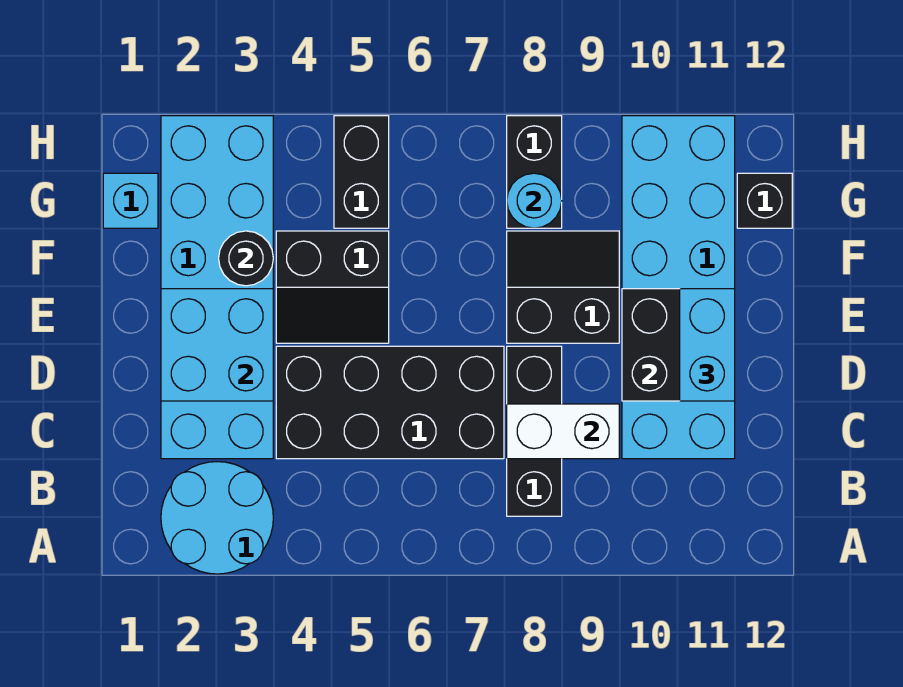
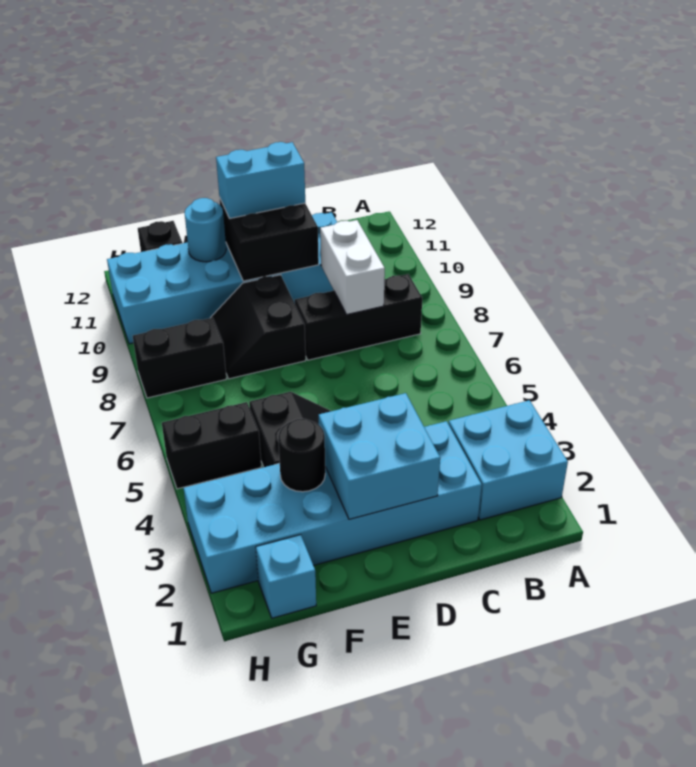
cyan 2x2 round brick [161,462,273,574] -> cyan 2x2 brick [449,400,568,520]
black 2x4 brick [276,346,504,459] -> none
cyan 1x1 round brick [507,173,562,228] -> cyan 1x1 round brick moved to [185,198,226,262]

